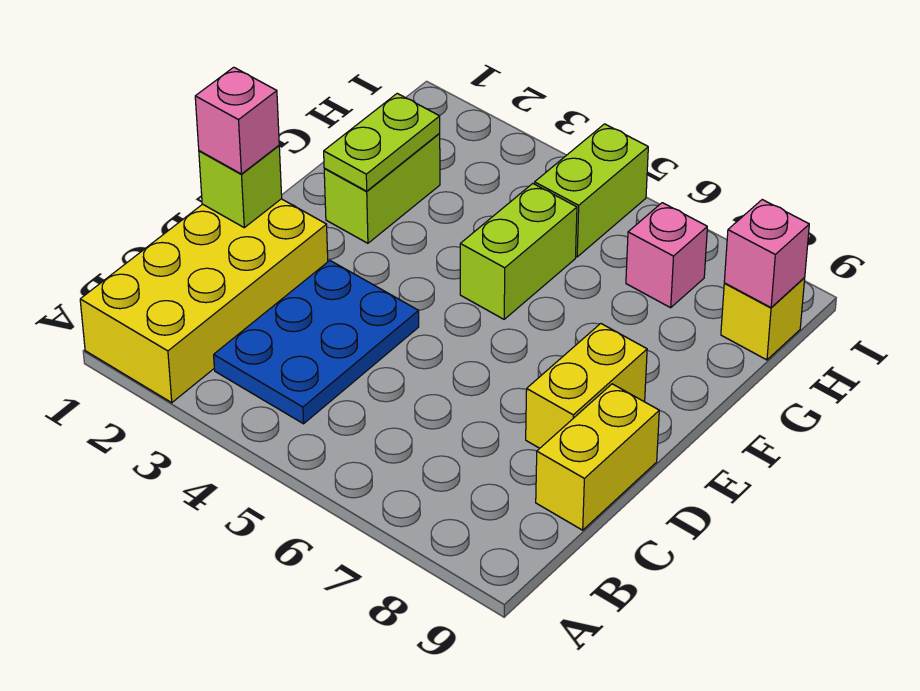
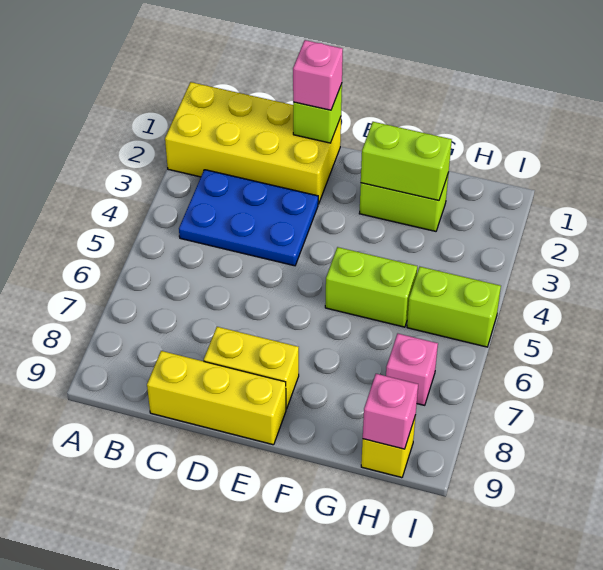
yellow 1x2 brick [536,384,659,530] -> yellow 1x3 brick [147,351,286,445]
lime 1x2 plate [324,93,440,191] -> lime 1x2 brick [361,122,452,201]

